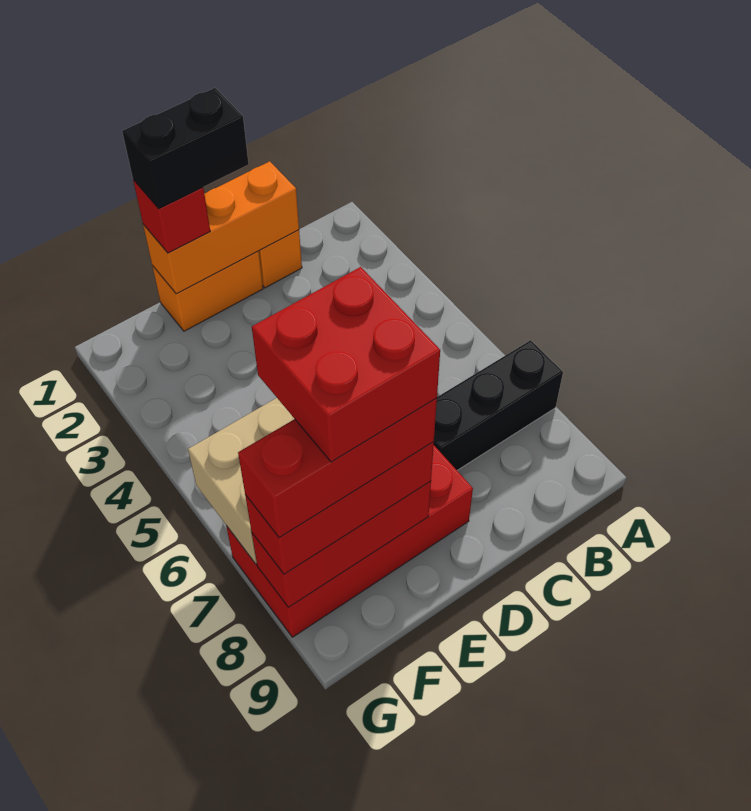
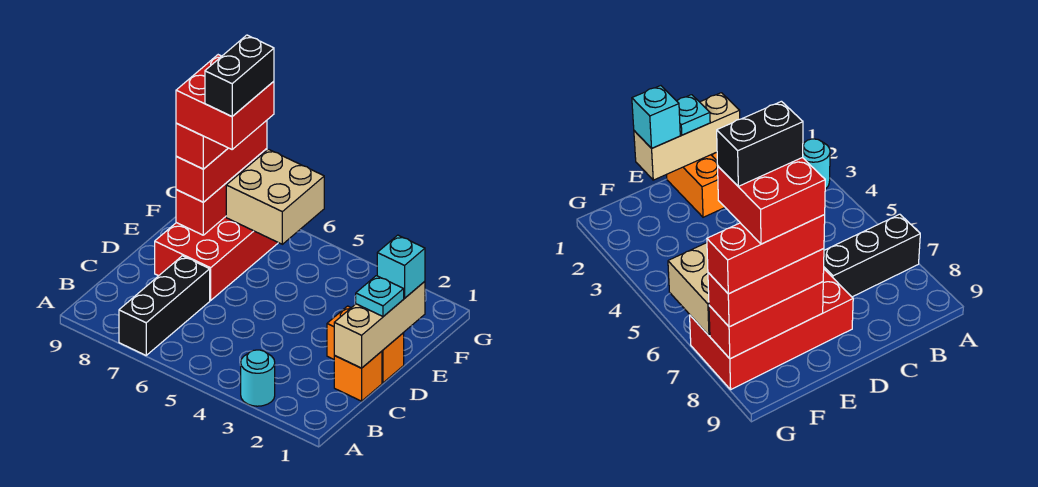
none -> cyan 1x1 round brick [241,350,275,406]
orange 1x3 brick [143,161,299,294] -> tan 1x3 brick [334,281,425,368]
orange 1x2 brick [152,251,263,331] -> orange 1x2 brick turned to [327,306,404,383]
none -> cyan 1x1 plate [356,276,404,316]
black 1x2 brick [122,88,248,209] -> black 1x2 brick moved to [205,35,274,116]
red 1x1 brick [133,180,210,253] -> cyan 1x1 brick [377,235,425,298]

